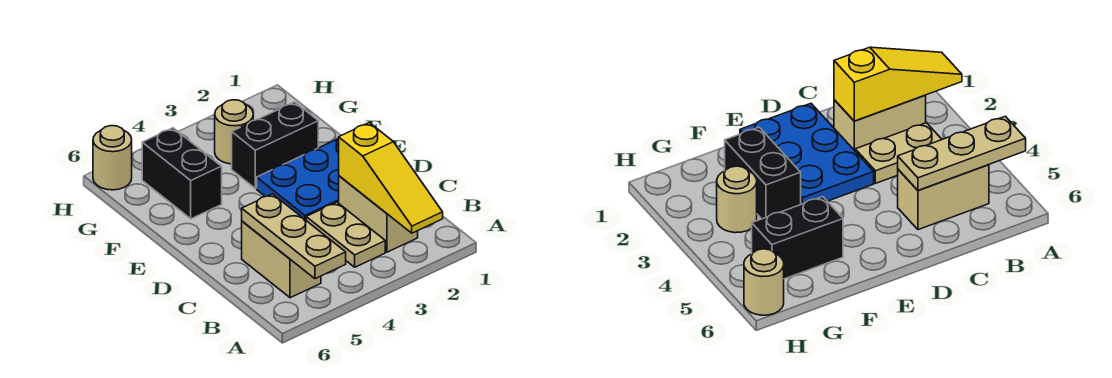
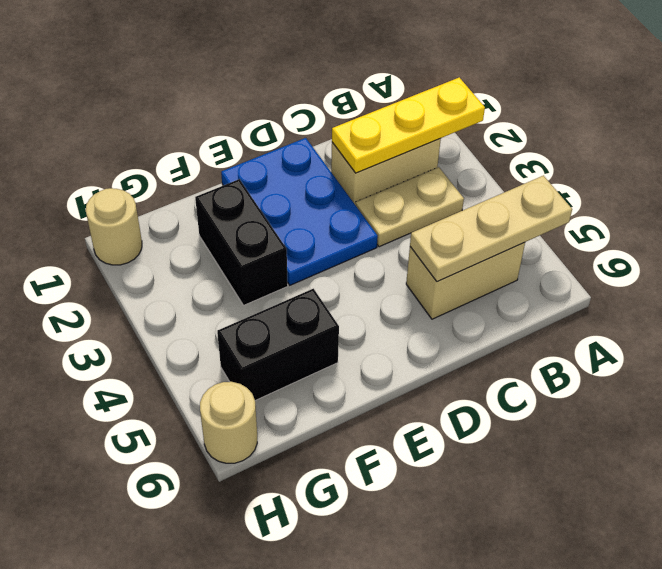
yellow 1x3 slope [339,123,443,233] -> yellow 1x3 plate [332,77,485,173]
tan 1x1 round brick [215,100,253,164] -> tan 1x1 round brick moved to [86,188,142,265]

